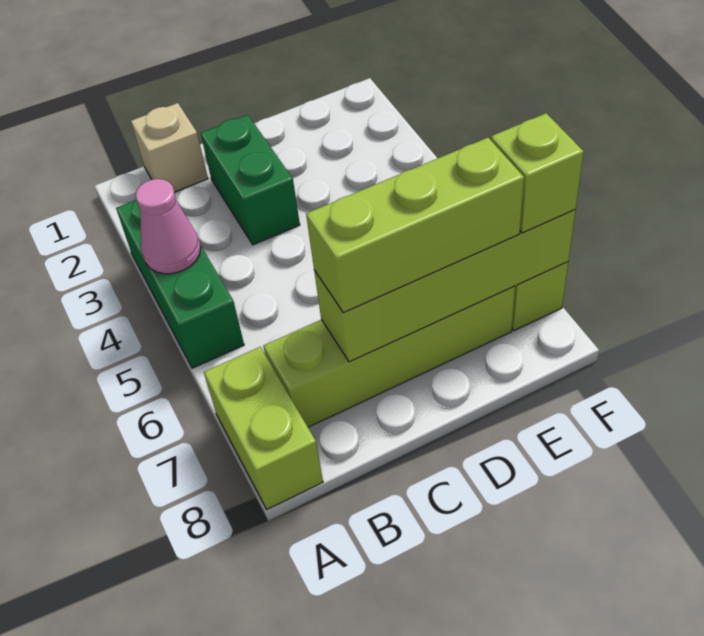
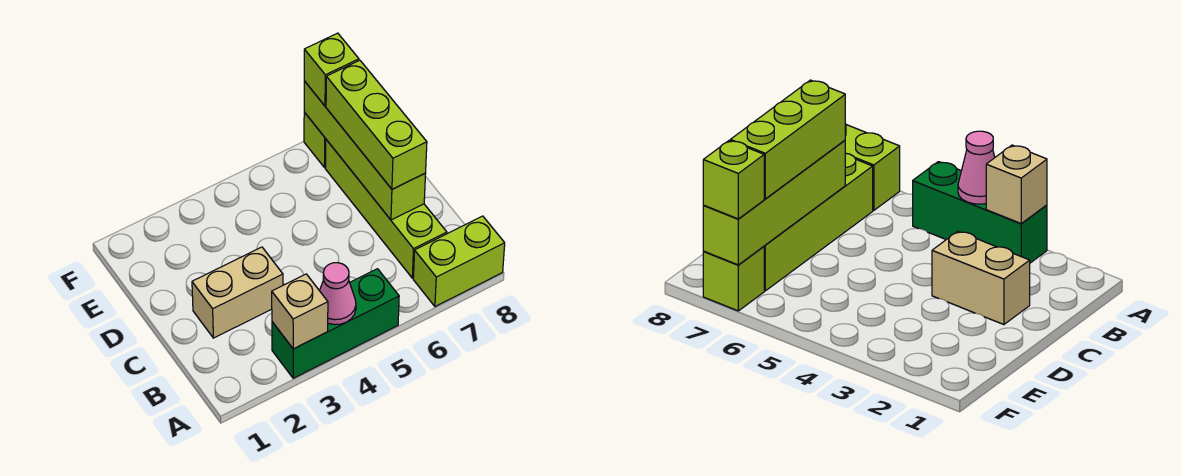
tan 1x1 brick [131,103,208,192] -> tan 1x1 brick moved to [272,274,328,349]
green 1x2 brick [201,115,300,245] -> tan 1x2 brick [192,247,283,338]

